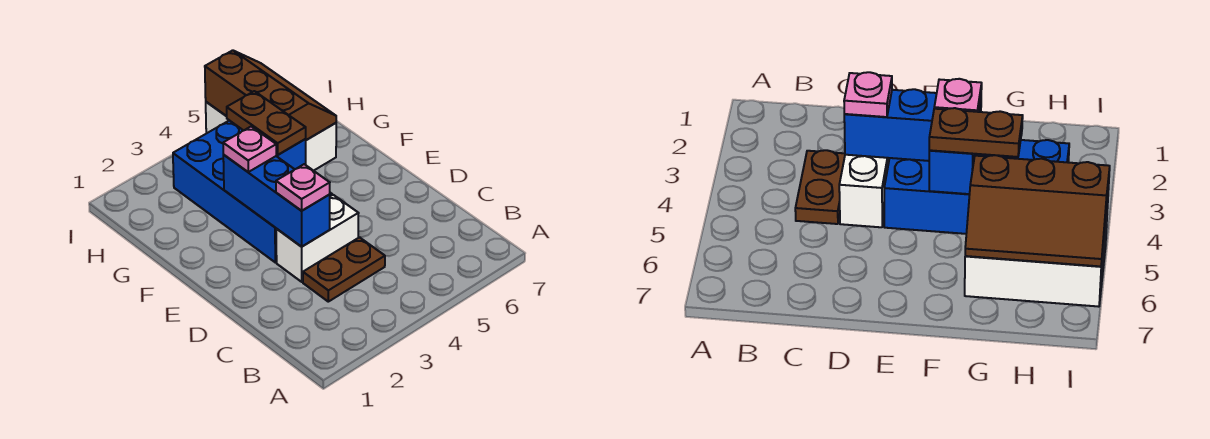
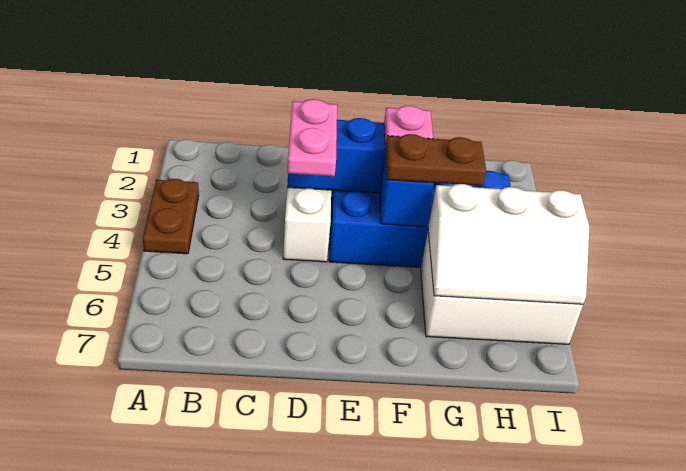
brown 1x2 plate [303,237,385,302] -> brown 1x2 plate moved to [143,179,199,254]
pink 1x1 plate [276,164,330,211] -> pink 1x2 plate [287,99,337,176]
brown 2x3 slope [205,50,336,140] -> white 2x3 slope [428,184,589,304]

